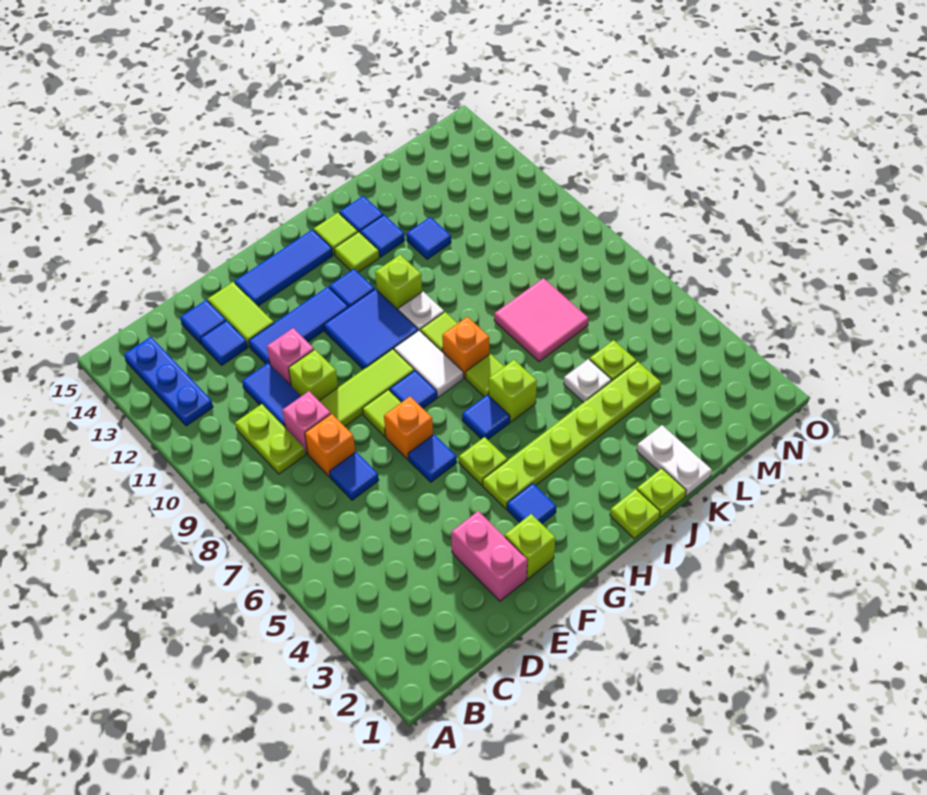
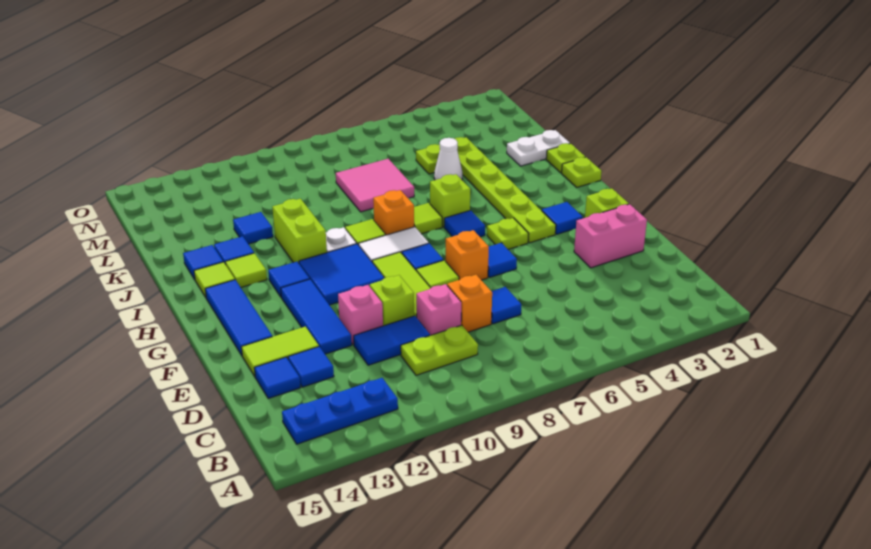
lime 1x1 brick [375,255,422,310] -> lime 1x2 brick [272,199,327,263]
white 1x1 plate [564,359,611,403] -> white 1x1 cone [434,138,463,180]

